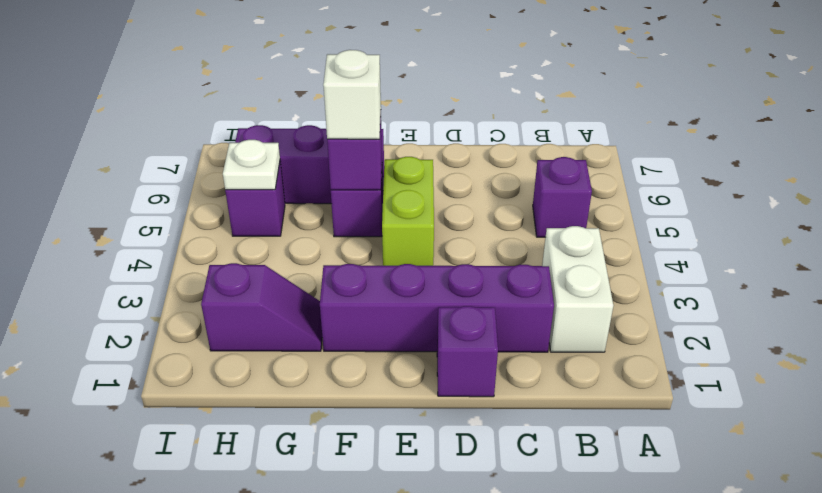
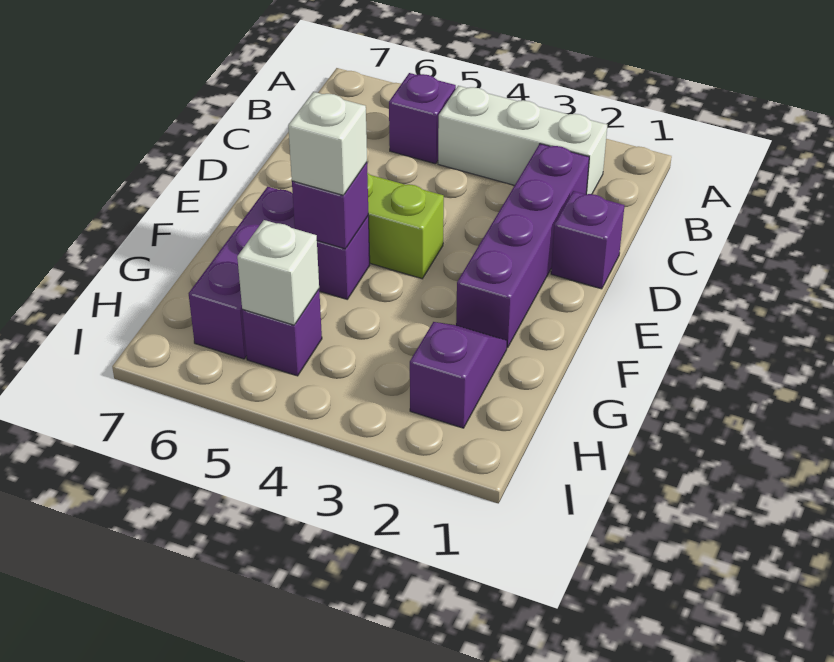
white 1x2 brick [542,226,613,352] -> white 1x3 brick [438,86,607,194]
white 1x1 plate [223,140,280,190] -> white 1x1 brick [237,220,319,325]

